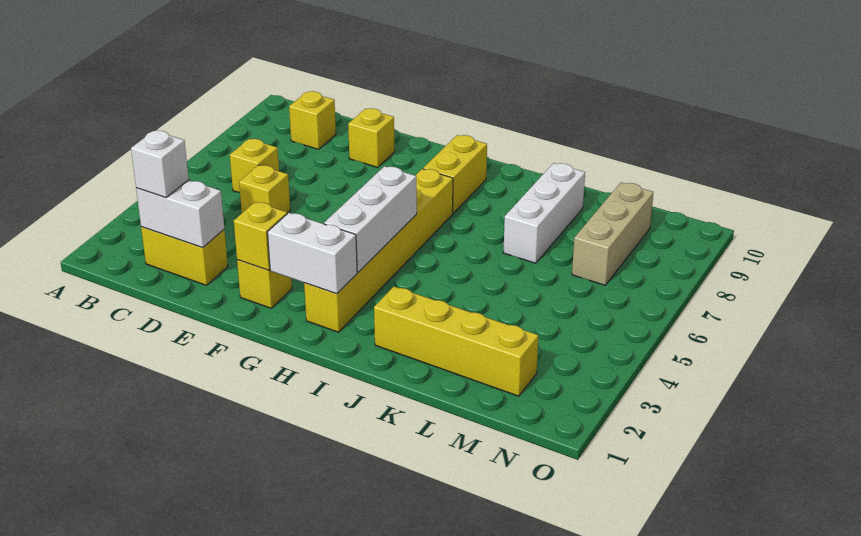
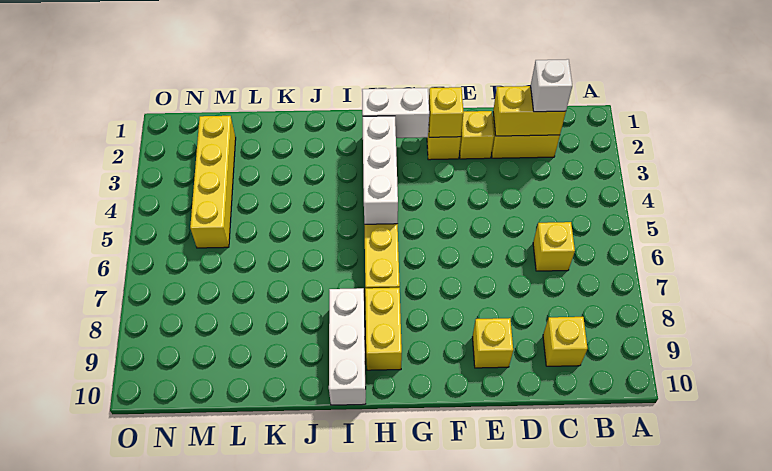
white 1x2 brick [136,180,224,248] -> yellow 1x2 brick [493,86,566,136]
yellow 1x1 brick [239,165,290,213] -> yellow 1x1 brick moved to [459,111,494,159]
yellow 1x4 brick [374,286,538,396] -> yellow 1x4 brick turned to [190,116,236,248]
white 1x3 brick [503,163,585,263] -> white 1x3 brick moved to [329,288,366,405]
tan 1x3 brick [572,183,653,285] -> none

